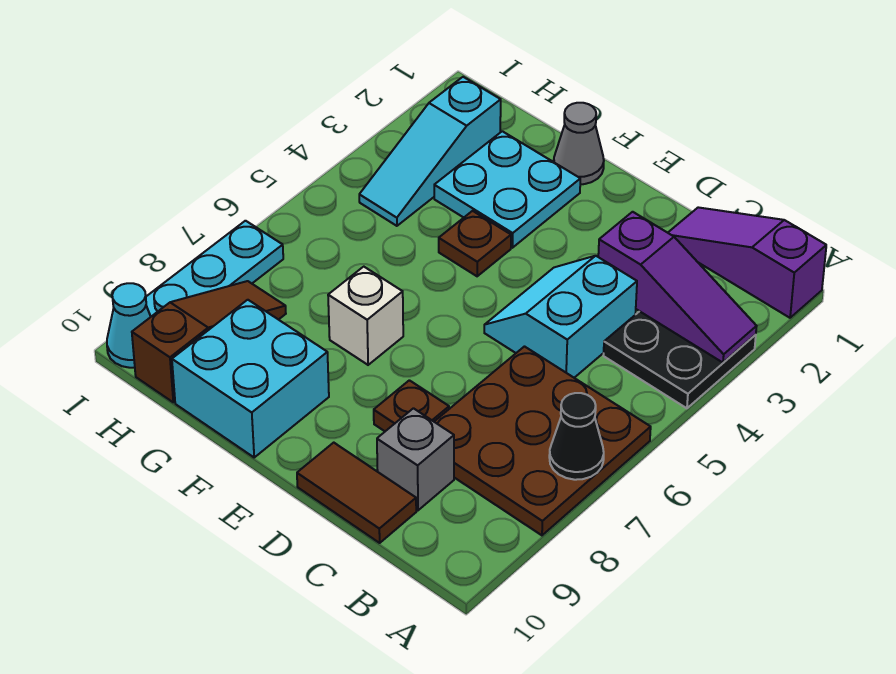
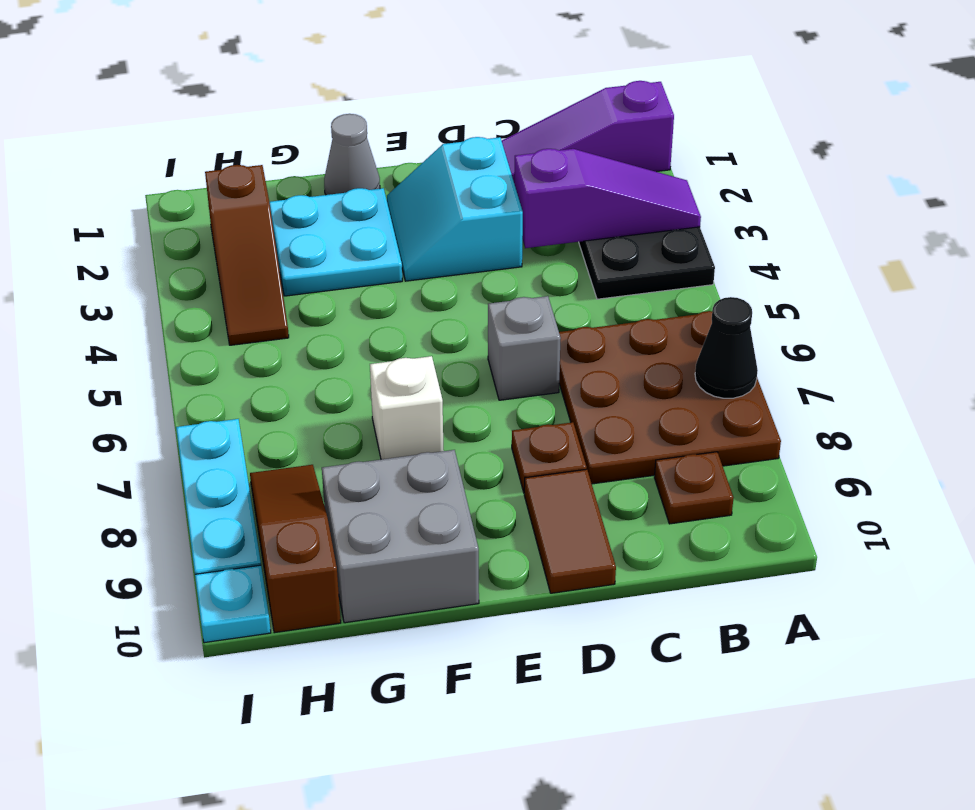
cyan 2x2 slope [484,256,637,378] -> cyan 2x2 slope moved to [387,137,523,281]
grey 1x1 brick [377,408,454,510] -> grey 1x1 brick moved to [488,296,561,400]
brown 1x2 tile [297,443,416,543] -> brown 1x2 tile turned to [524,469,616,593]
brown 1x1 plate [439,211,511,276] -> brown 1x1 plate moved to [654,452,733,524]
cyan 2x2 brick [172,300,329,457] -> grey 2x2 brick [322,450,479,623]
cyan 1x3 slope [359,77,501,226] -> brown 1x3 slope [205,165,289,345]
cyan 1x1 cone [107,283,151,368] -> cyan 1x1 plate [195,565,271,643]

